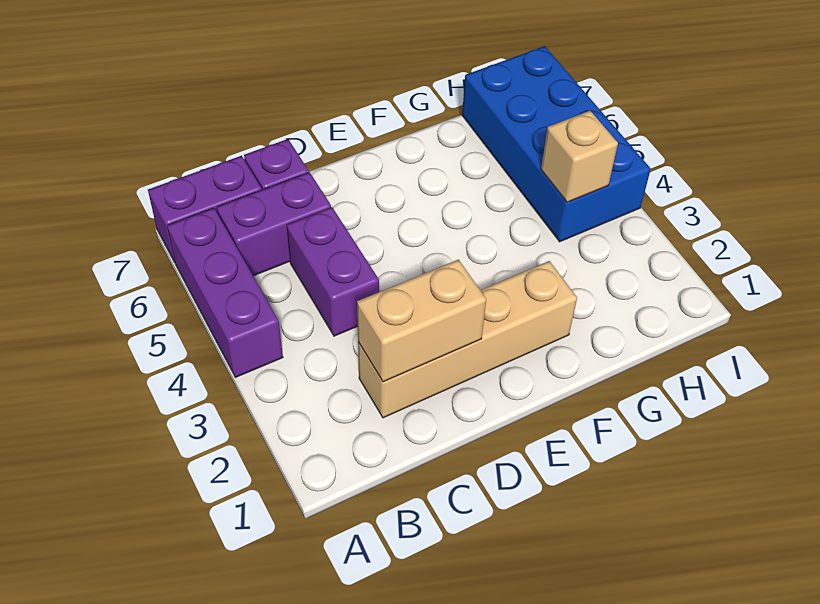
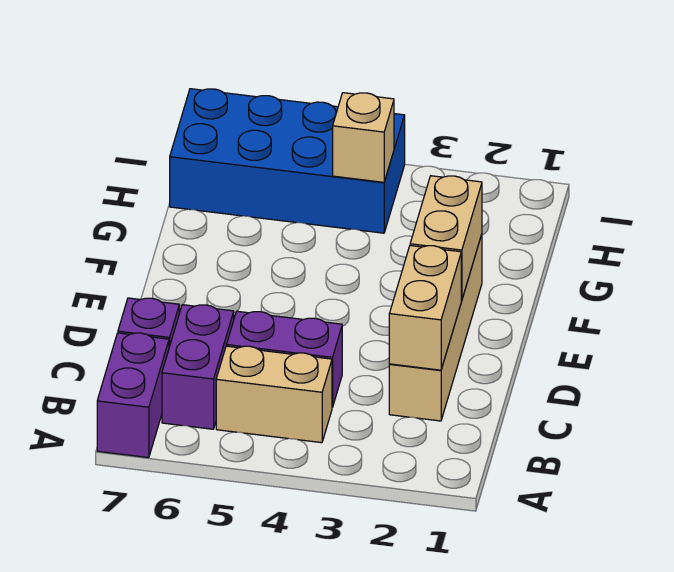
purple 1x3 brick [167,208,283,377] -> none
none -> tan 1x2 brick [216,346,332,443]
none -> tan 1x2 brick [410,176,482,300]

